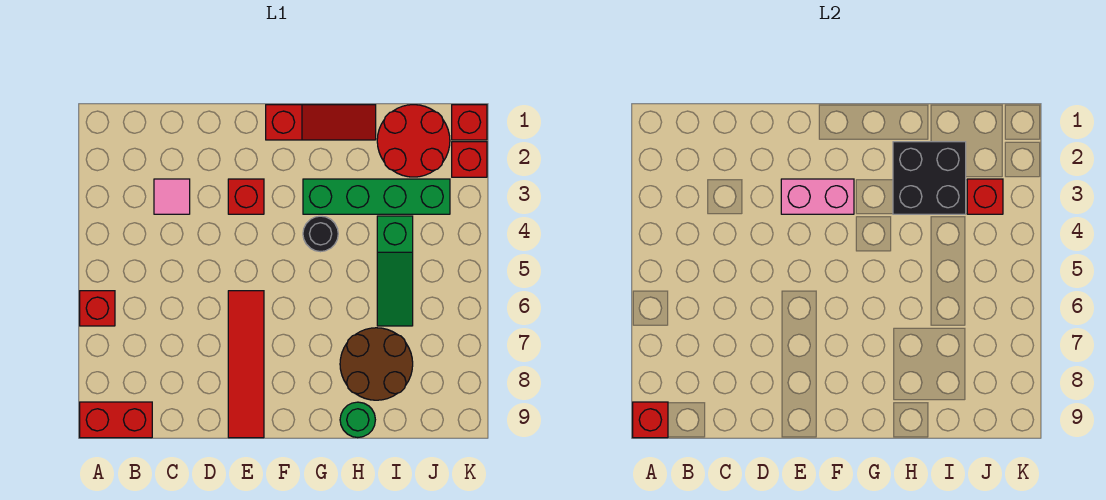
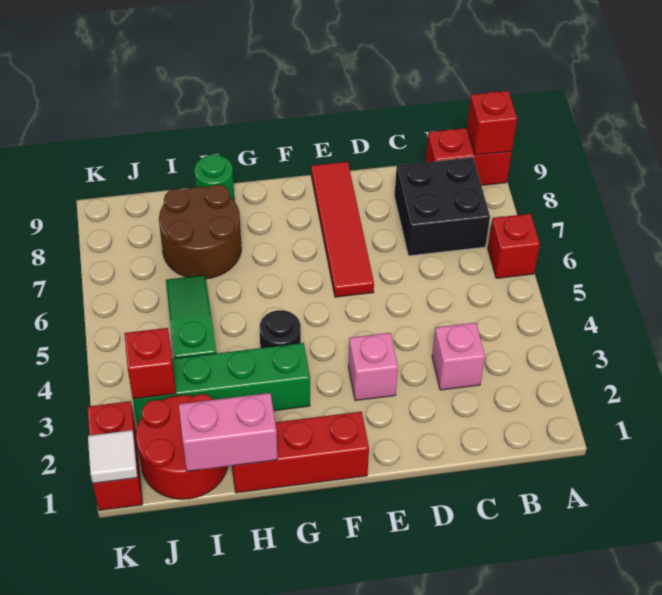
pink 1x1 tile [154,179,190,214] -> pink 1x1 brick [432,323,485,390]
red 1x1 brick [228,179,264,214] -> pink 1x1 brick [348,333,398,401]
pink 1x2 brick [781,179,854,214] -> pink 1x2 brick moved to [179,393,277,471]
red 1x3 slope [266,105,376,140] -> red 1x3 brick [232,412,369,493]
black 2x2 brick [893,142,966,214] -> black 2x2 brick moved to [394,157,490,256]
none -> white 1x1 tile [88,430,137,483]

